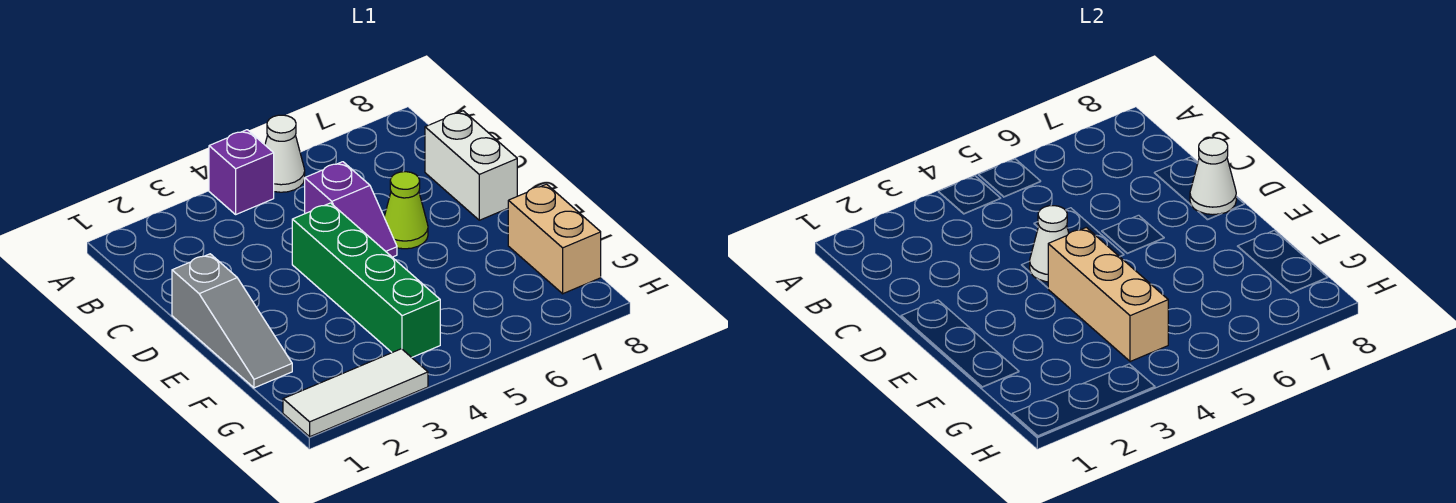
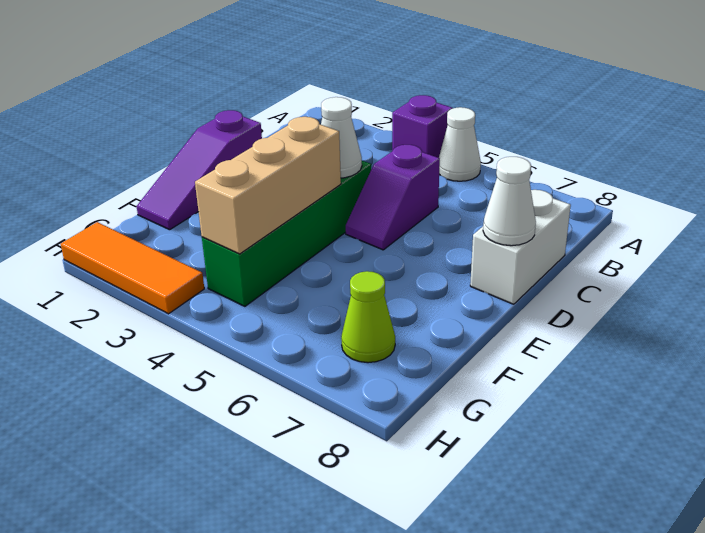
grey 1x3 slope [172,254,292,388] -> purple 1x3 slope [137,110,262,230]
lime 1x1 cone [384,172,428,249] -> lime 1x1 cone moved to [341,271,395,363]
tan 1x2 brick [508,184,601,294] -> none
white 1x3 tile [283,349,428,437] -> orange 1x3 tile [61,222,204,314]

